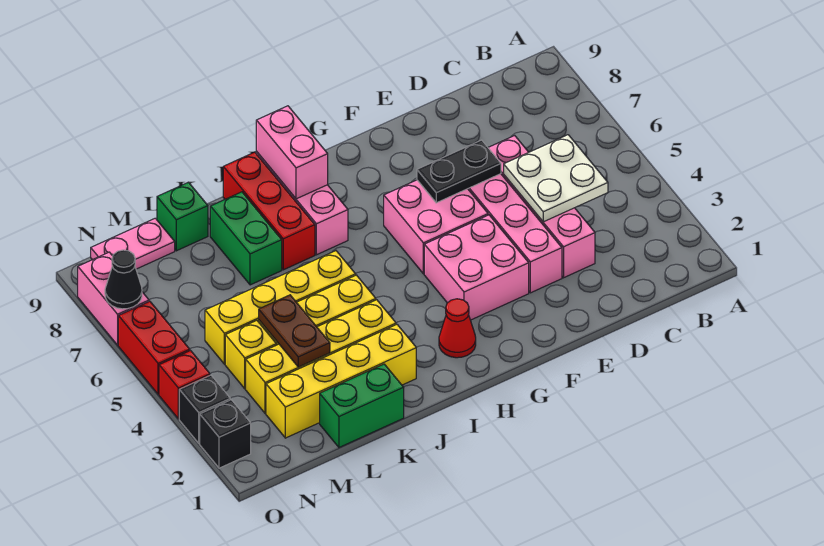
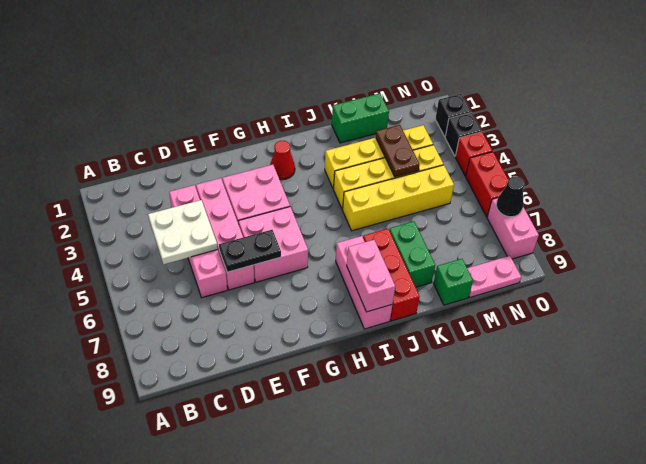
yellow 1x4 brick [266,325,416,438] -> none

